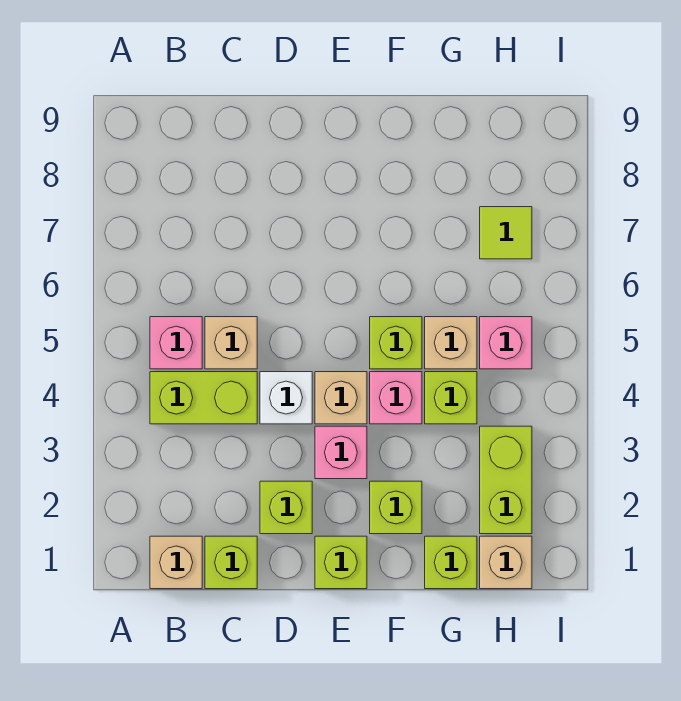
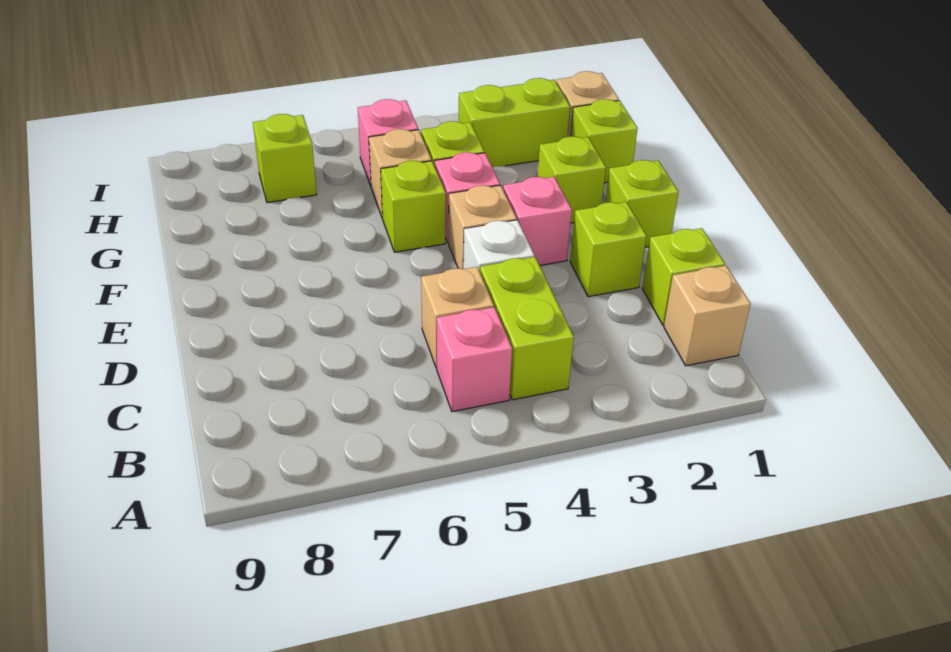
lime 1x1 tile [480,207,532,259] -> lime 1x1 brick [253,114,317,203]

